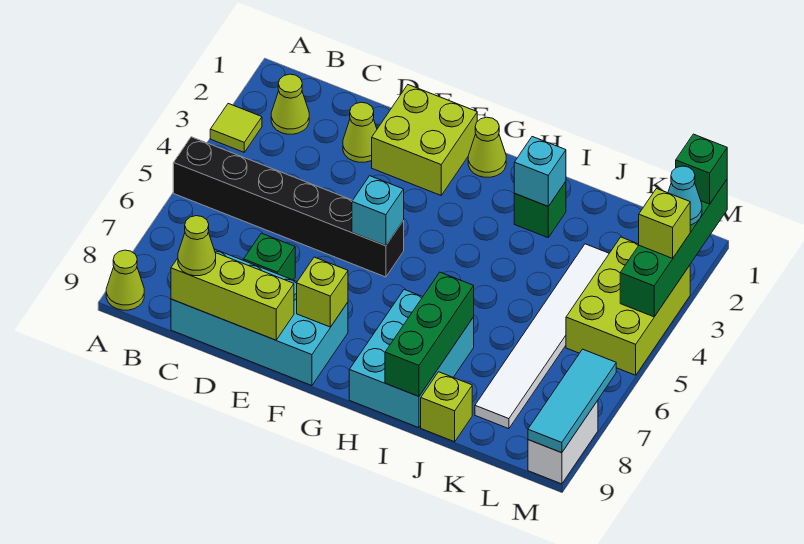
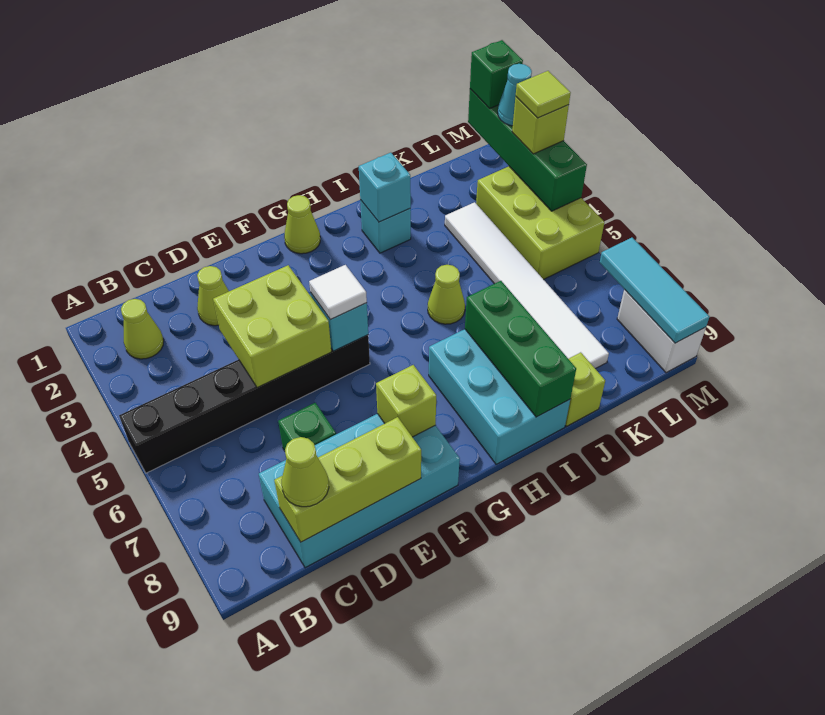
lime 1x1 tile [210,104,262,152] -> lime 1x1 tile moved to [516,71,570,118]
lime 1x1 cone [106,250,144,310] -> lime 1x1 cone moved to [428,265,465,324]
lime 2x2 brick [372,85,477,195] -> lime 2x2 brick moved to [213,265,331,388]
none -> white 1x1 tile [309,265,367,320]
green 1x1 brick [514,182,566,238] -> cyan 1x1 brick [360,200,411,253]

